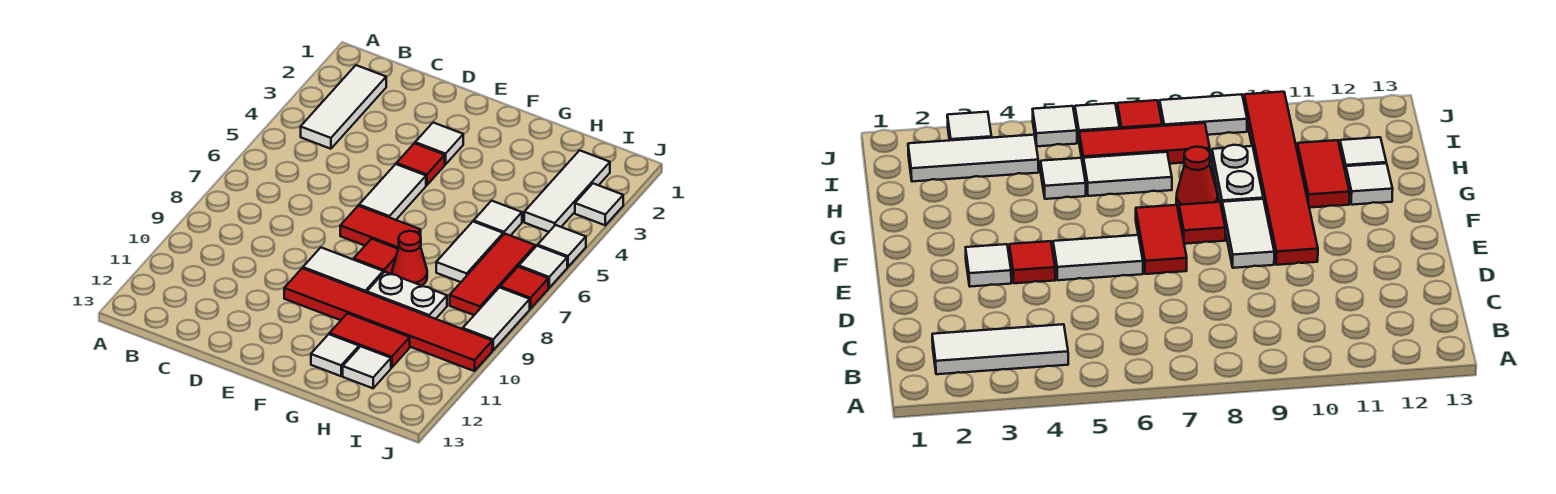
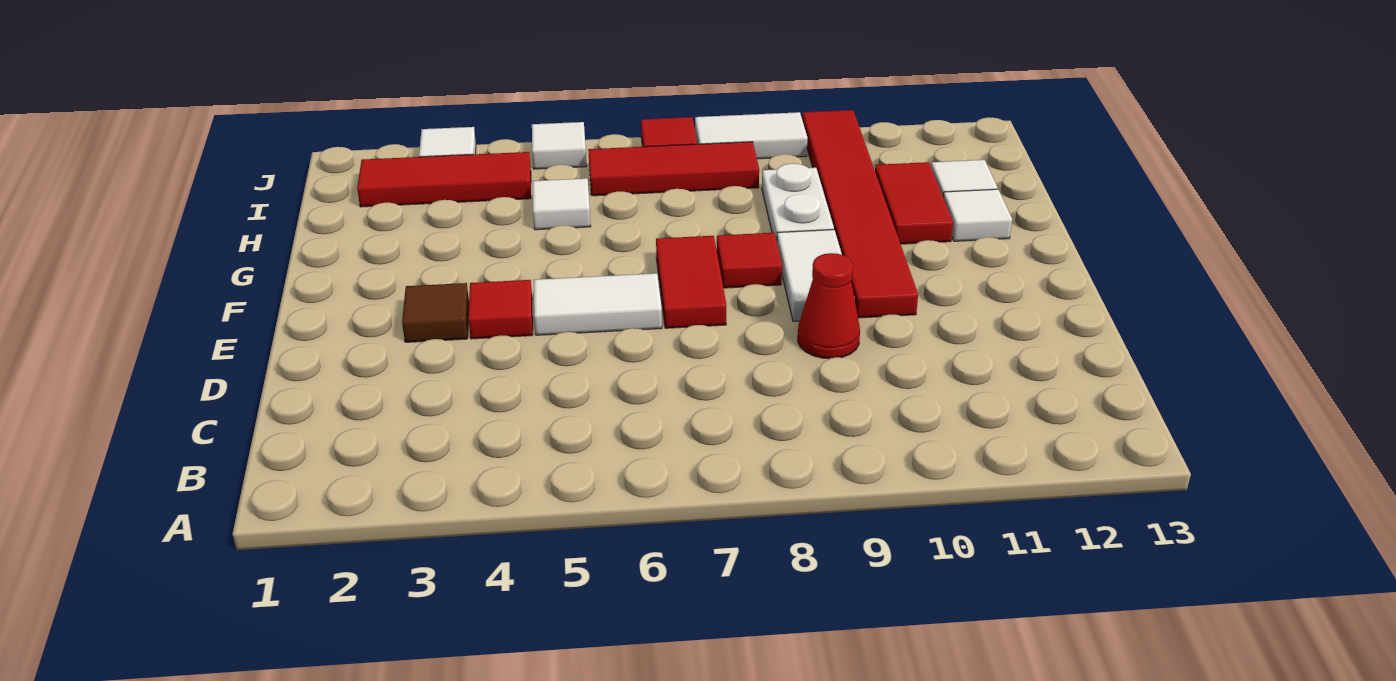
white 1x3 tile [301,65,386,149] -> none
white 1x1 tile [415,123,463,164] -> brown 1x1 tile [402,283,469,342]
red 1x1 cone [392,231,427,286] -> red 1x1 cone moved to [798,253,860,359]
white 1x2 tile [436,221,503,282] -> none
white 1x3 tile [524,150,610,232] -> red 1x3 tile [357,152,531,207]
white 1x1 tile [519,246,567,288] -> none

